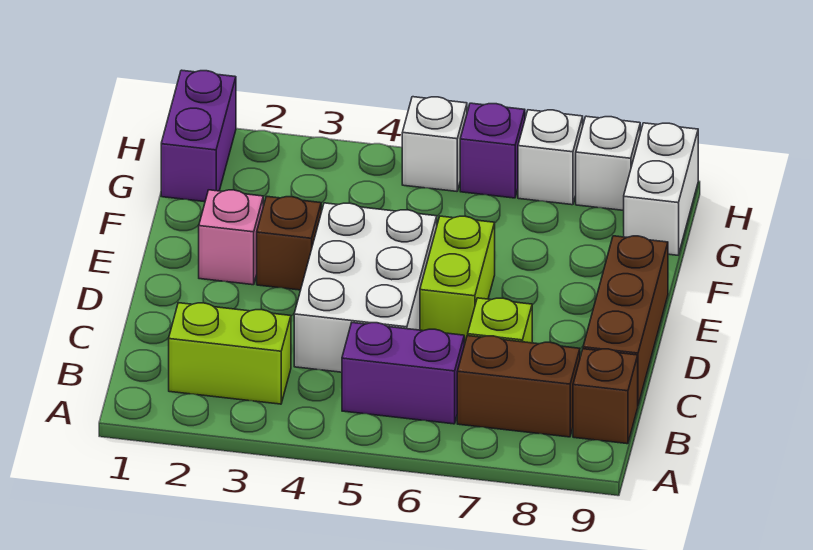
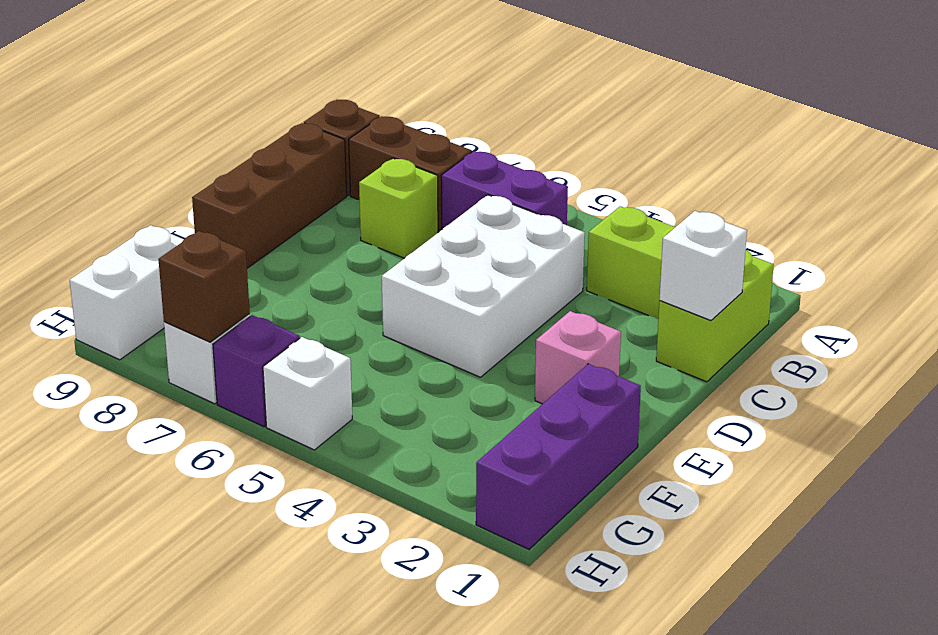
lime 1x2 brick [420,216,495,345] -> lime 1x2 brick moved to [656,250,774,382]
brown 1x1 brick [257,196,321,290] -> brown 1x1 brick moved to [158,231,250,342]
purple 1x2 brick [161,70,236,202] -> purple 1x3 brick [476,364,641,549]
white 1x1 brick [576,116,640,210] -> white 1x1 brick moved to [660,211,747,321]

